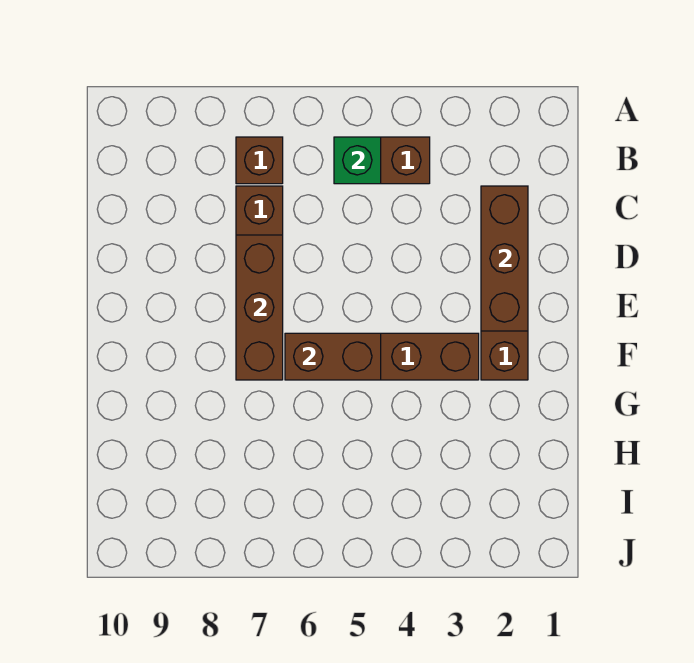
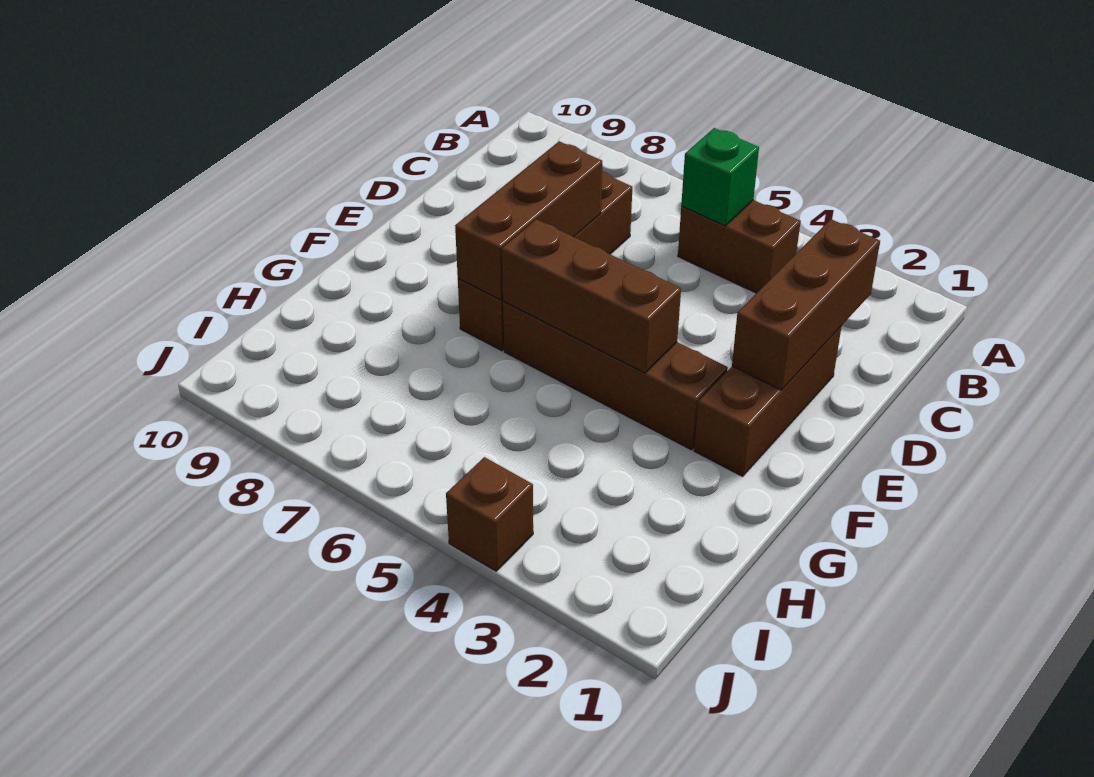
brown 1x1 brick [236,137,283,184] -> brown 1x1 brick moved to [446,457,533,571]
brown 1x2 brick [285,333,381,380] -> brown 1x3 brick [502,219,681,373]

